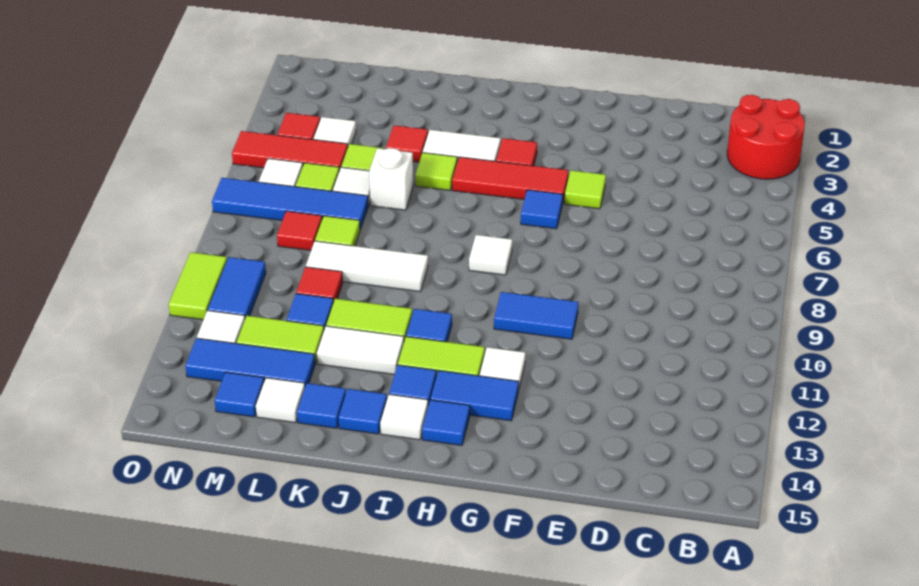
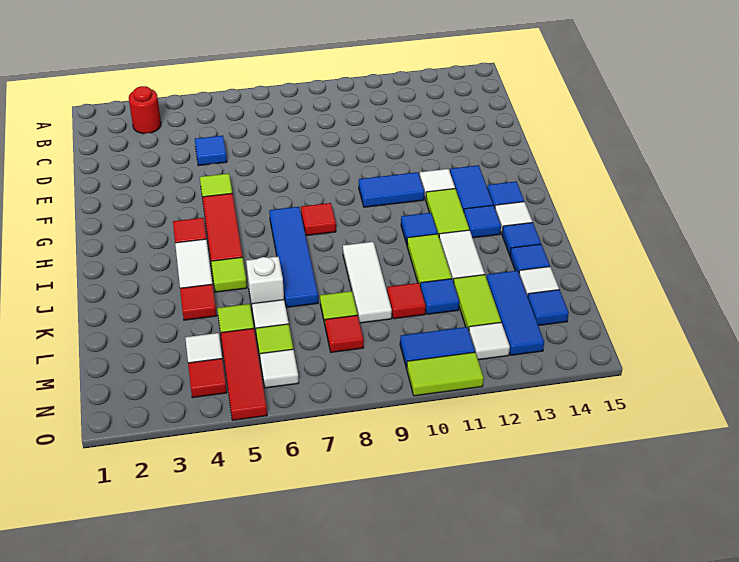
red 2x2 round brick [727,95,805,179] -> red 1x1 round brick [129,86,161,134]
blue 1x2 tile [494,292,578,339] -> blue 1x2 tile turned to [359,172,424,207]
blue 1x1 tile [521,190,563,229] -> blue 1x1 tile moved to [195,136,227,166]
white 1x1 tile [469,235,512,275] -> red 1x1 tile [301,203,336,236]
blue 1x4 tile [212,178,368,230] -> blue 1x4 tile moved to [269,207,318,307]

